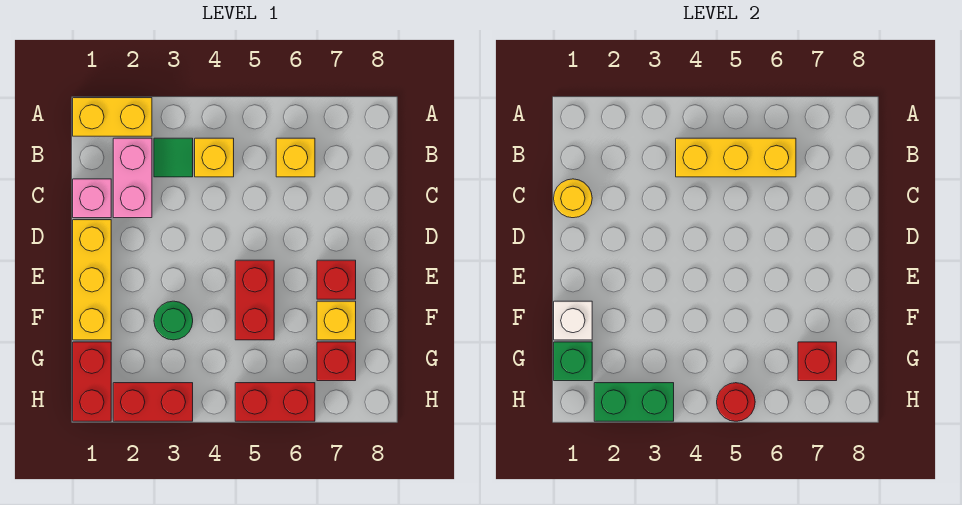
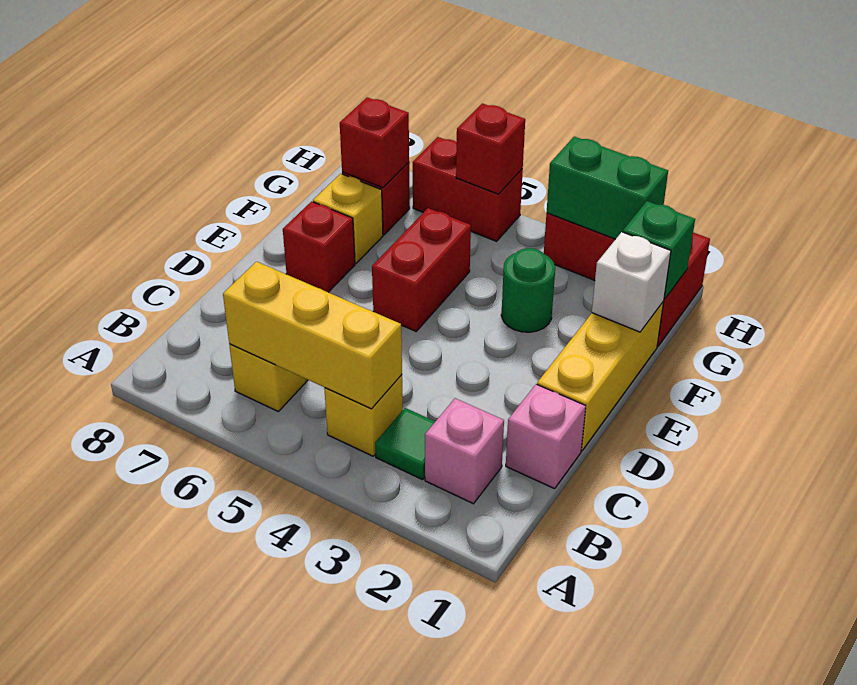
yellow 1x2 brick [73,98,152,136] -> none
pink 1x2 brick [113,138,152,218] -> pink 1x1 brick [425,398,504,504]
yellow 1x1 round brick [554,179,592,218] -> none
red 1x1 round brick [717,383,755,421] -> red 1x1 brick [456,103,525,194]

